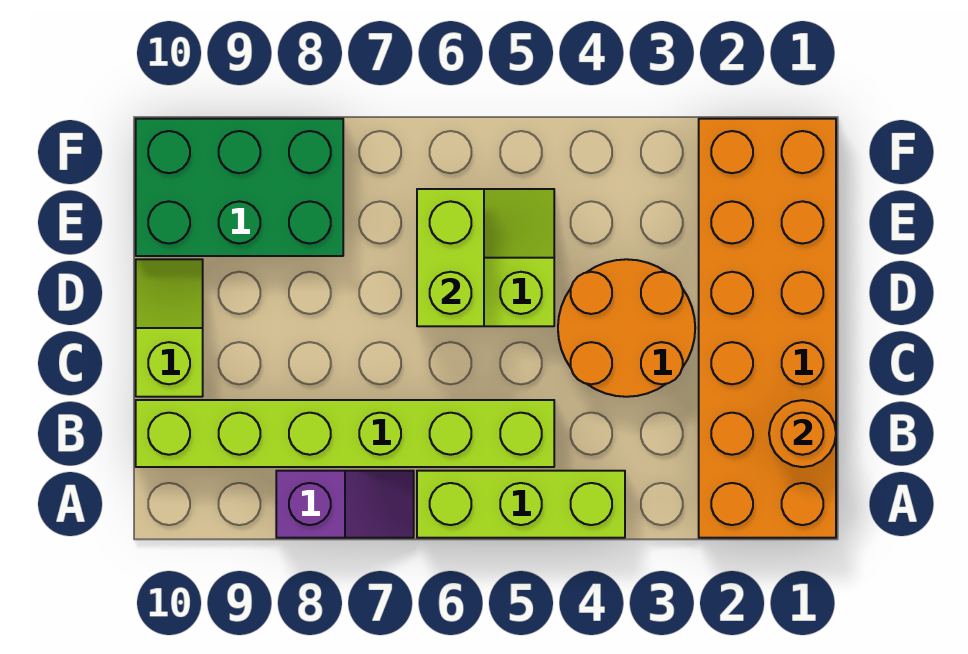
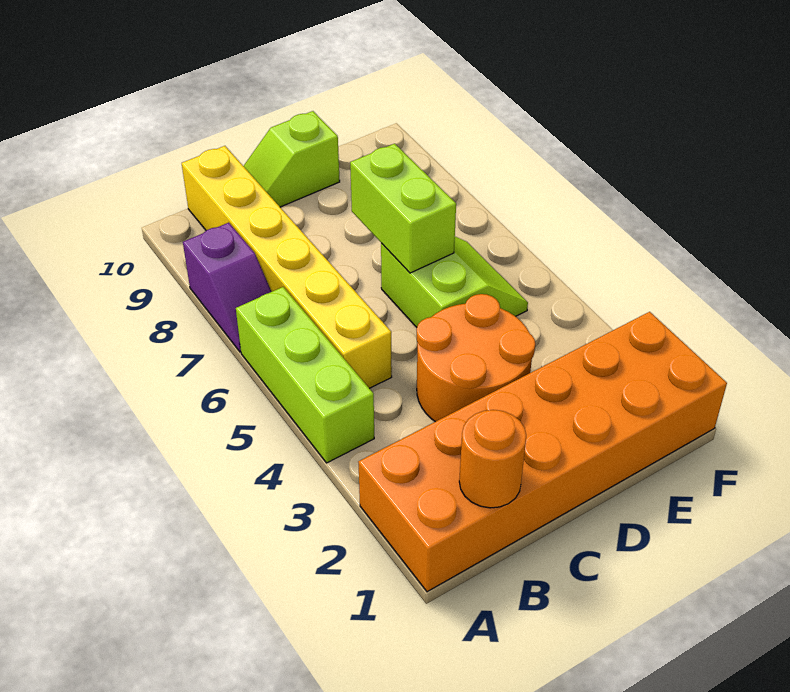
lime 1x6 brick [136,400,554,467] -> yellow 1x6 brick [182,146,392,388]
lime 1x2 slope [136,259,203,397] -> lime 1x2 slope turned to [244,111,340,207]
lime 1x2 brick [417,189,484,326] -> lime 1x2 brick turned to [350,144,456,273]
green 2x3 brick [136,119,343,256] -> none

